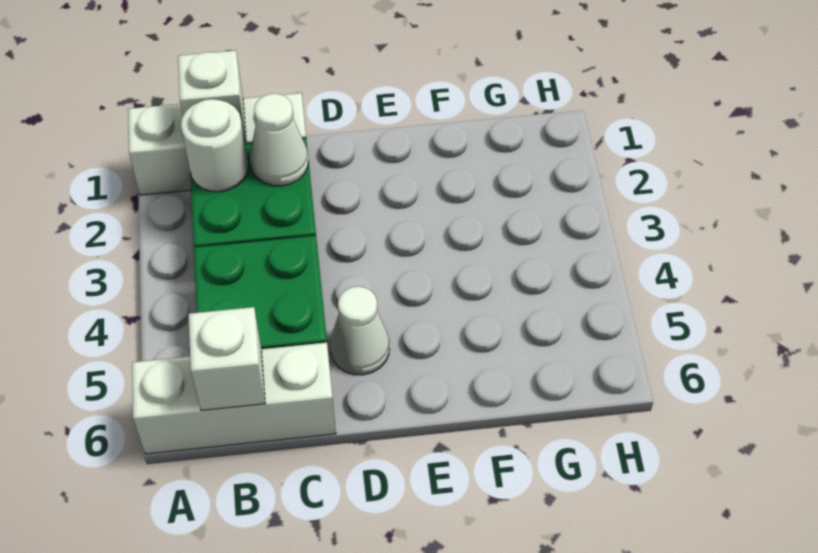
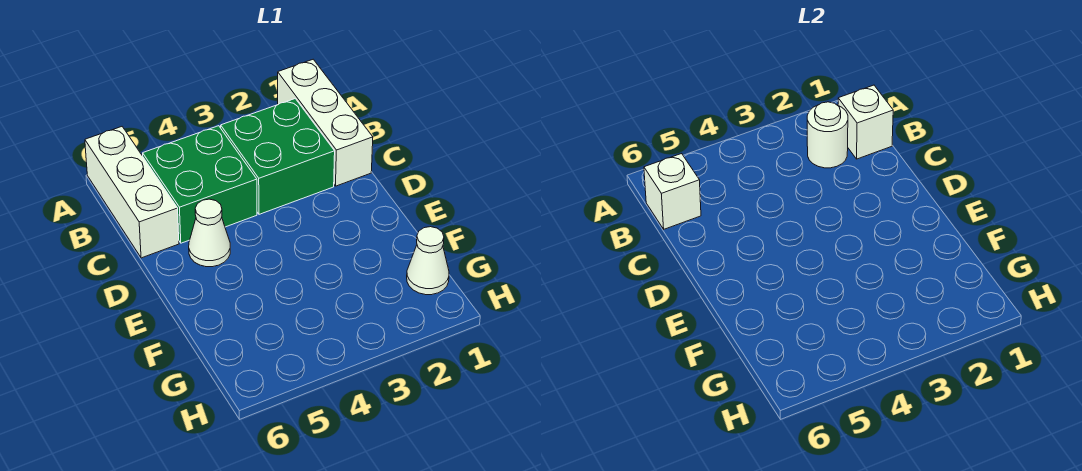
white 1x1 cone [250,94,308,186] -> white 1x1 cone moved to [407,227,449,295]

